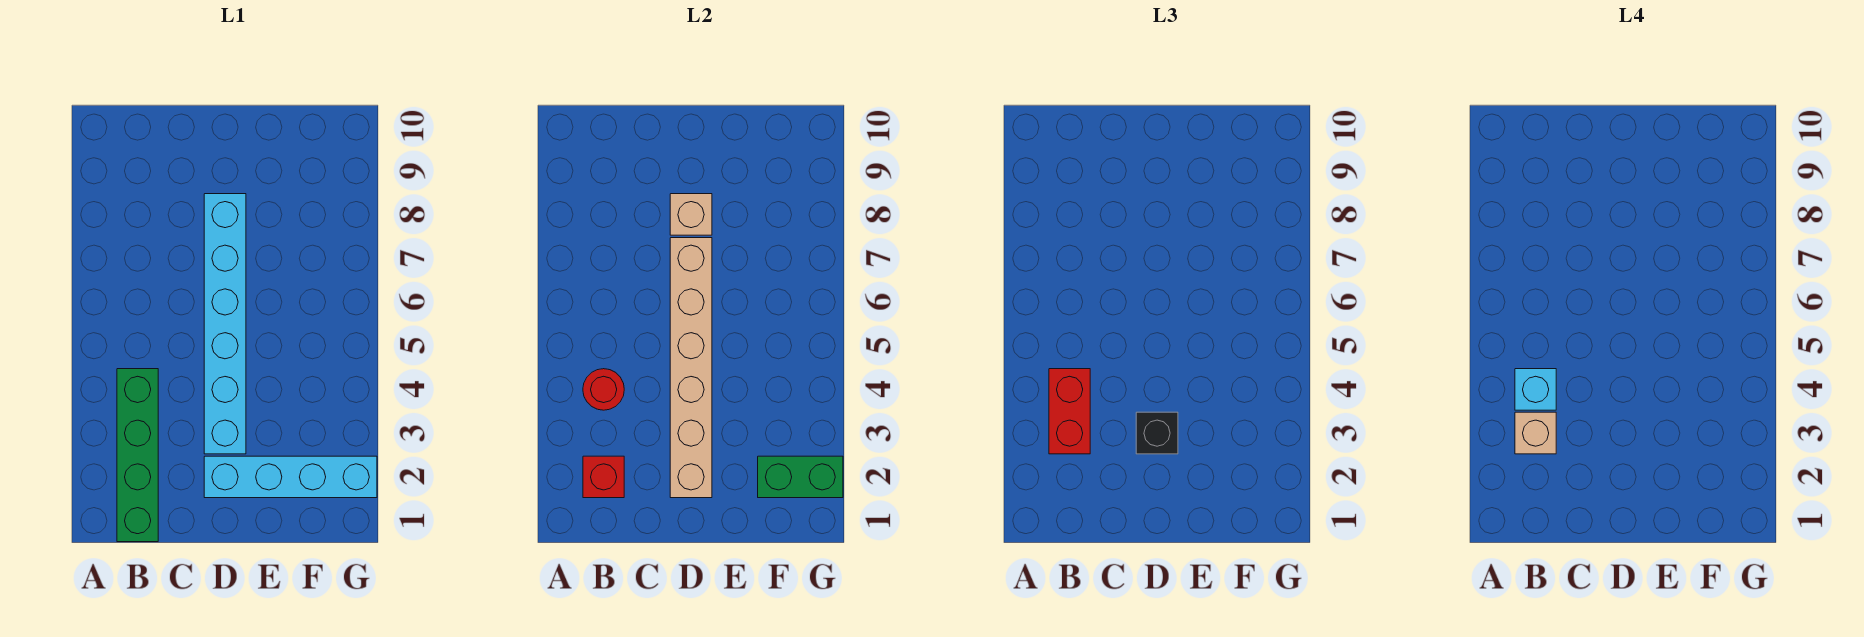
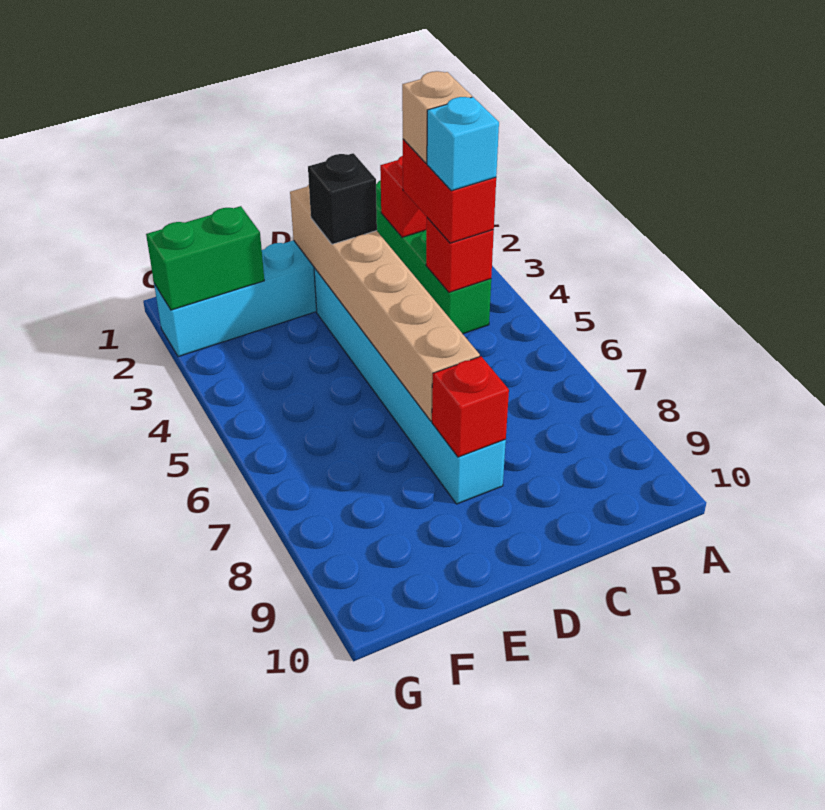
red 1x1 round brick [583,369,624,410] -> red 1x1 brick [426,218,494,292]
tan 1x1 brick [670,194,712,235] -> red 1x1 brick [432,356,509,457]

